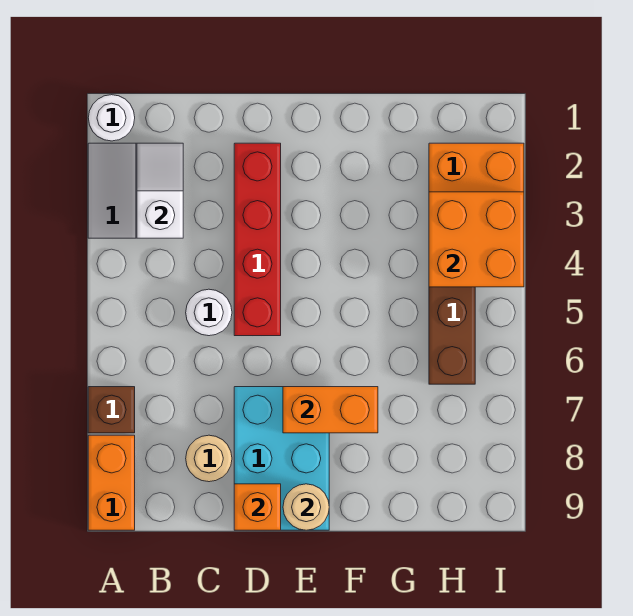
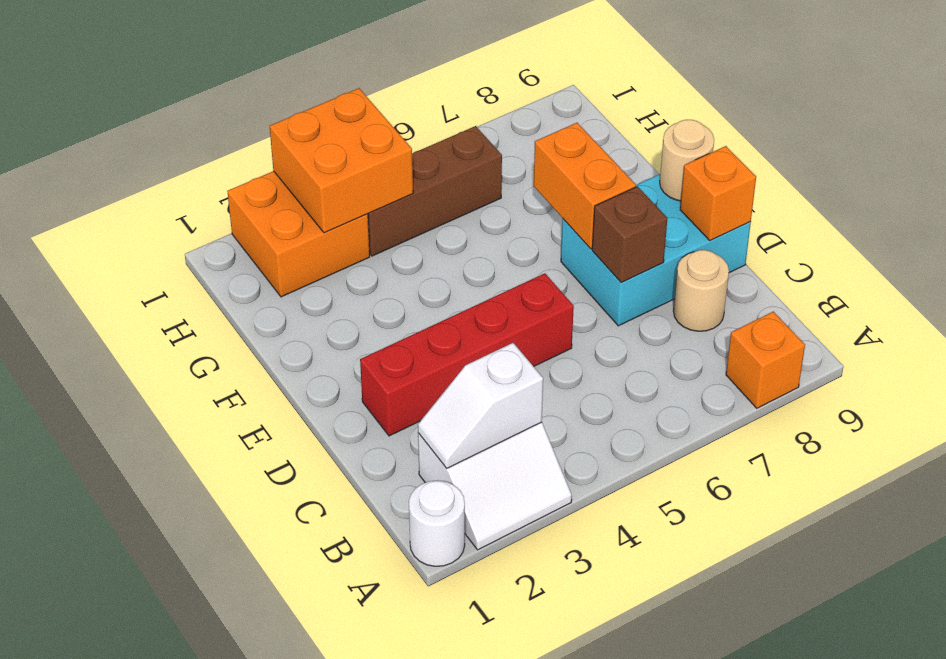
brown 1x1 brick [88,387,135,433] -> brown 1x1 brick moved to [592,186,667,282]
orange 1x2 brick [88,435,135,530] -> orange 1x1 brick [726,311,805,408]
white 1x1 round brick [186,289,232,336] -> none

